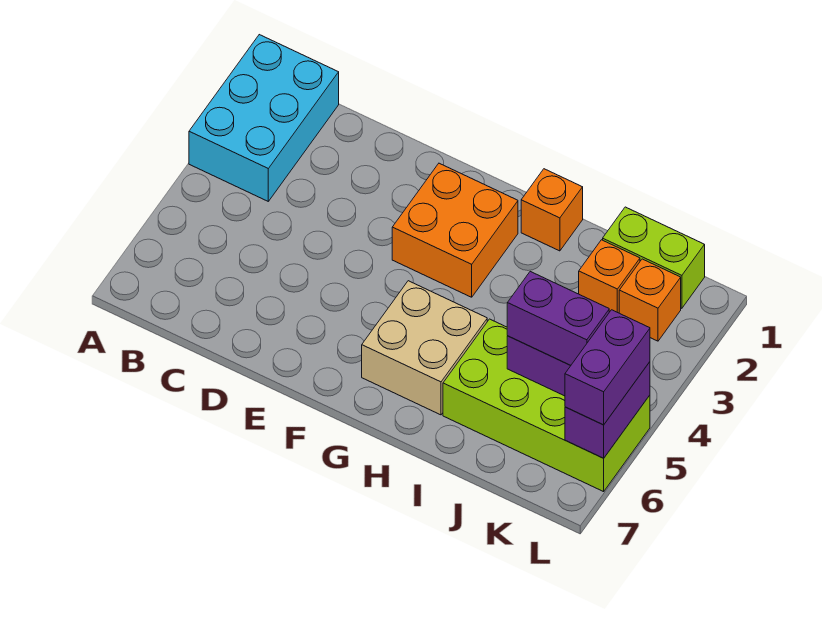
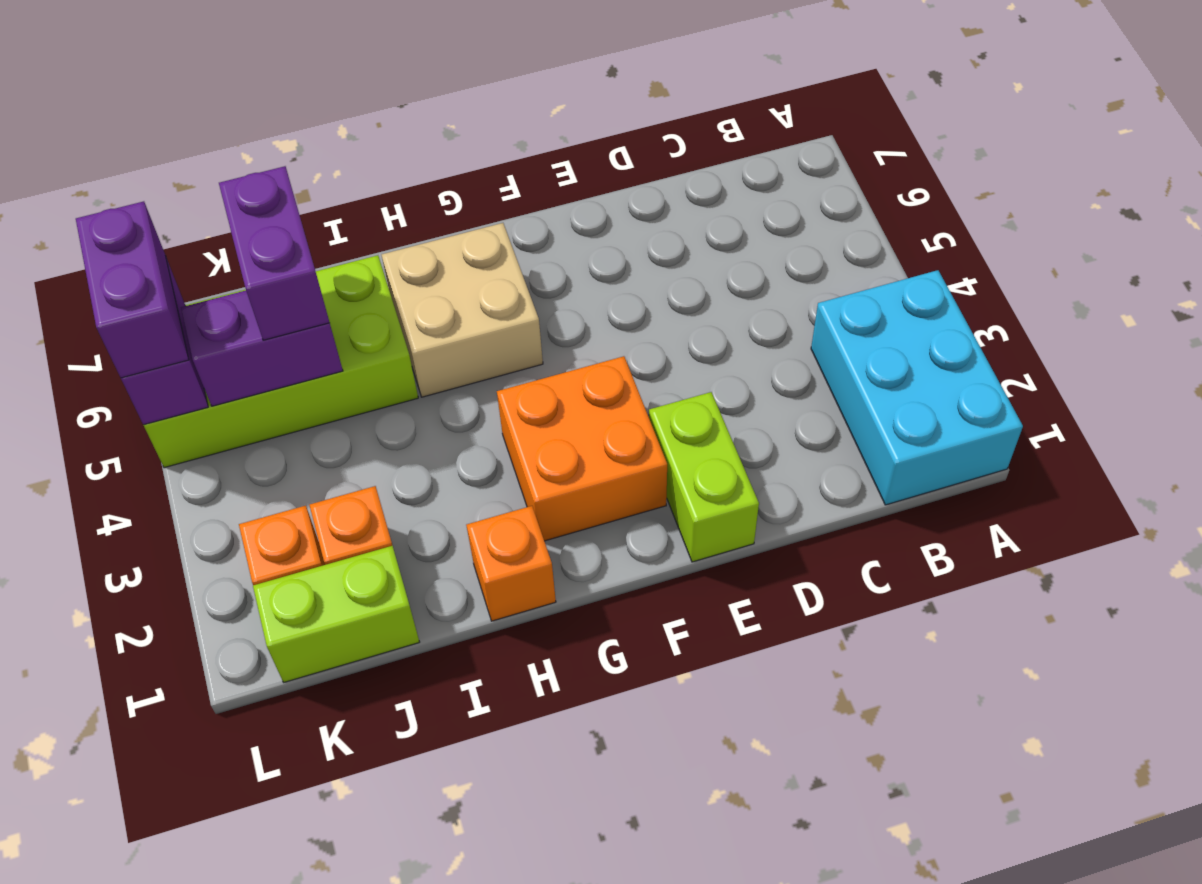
none -> lime 1x2 brick [649,392,759,562]
purple 1x2 brick [507,272,609,365] -> purple 1x2 brick turned to [219,166,330,340]

